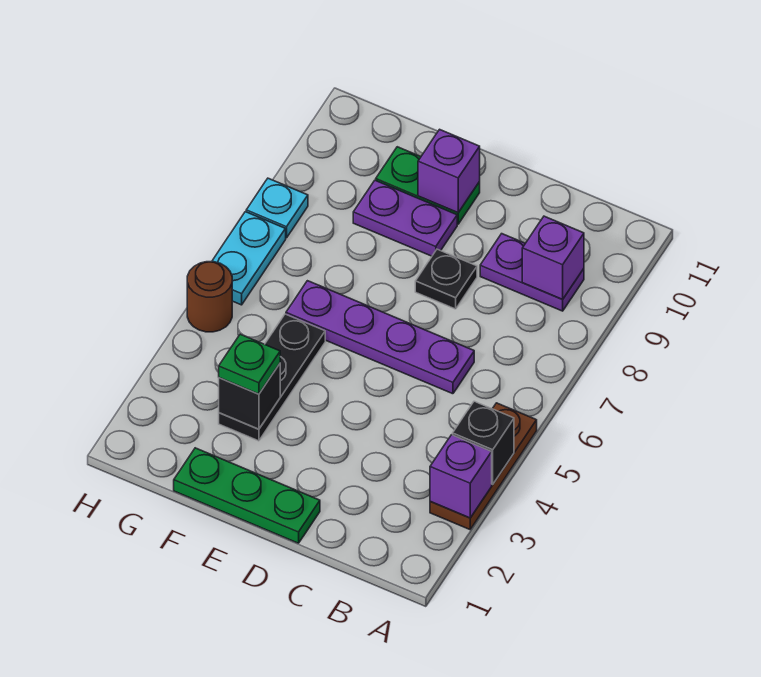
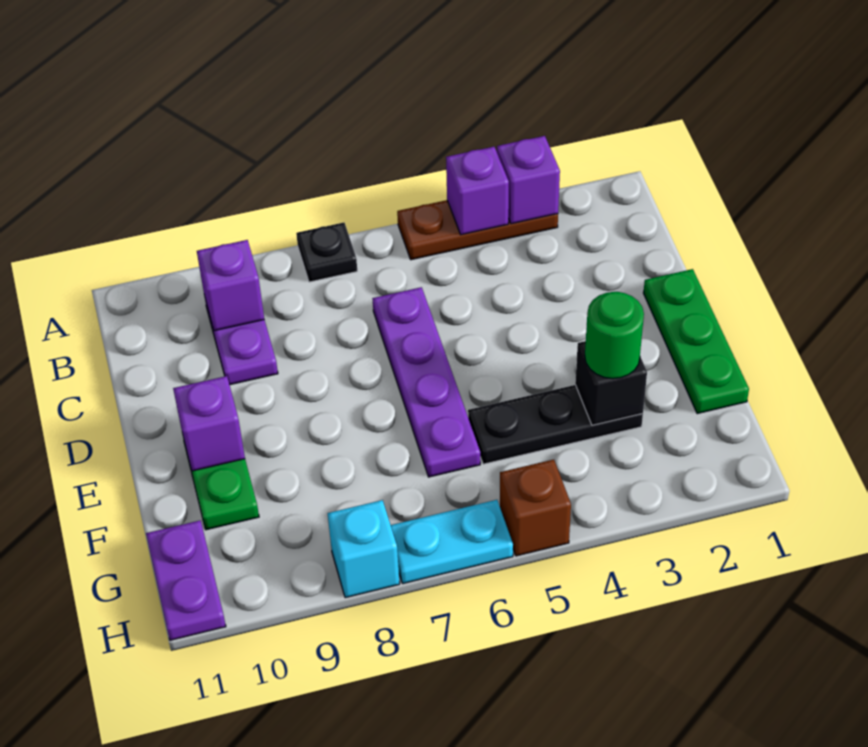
black 1x1 brick [453,401,514,484] -> purple 1x1 brick [446,147,509,235]
black 1x1 plate [415,249,477,309] -> black 1x1 plate moved to [296,223,357,282]
purple 1x2 plate [353,180,457,256] -> purple 1x2 plate moved to [146,521,226,640]
green 1x1 plate [219,334,280,394] -> green 1x1 round brick [585,292,644,379]
brown 1x1 round brick [187,262,232,332] -> brown 1x1 brick [500,460,571,556]
cyan 1x1 plate [246,178,308,238] -> cyan 1x1 brick [327,500,400,598]

